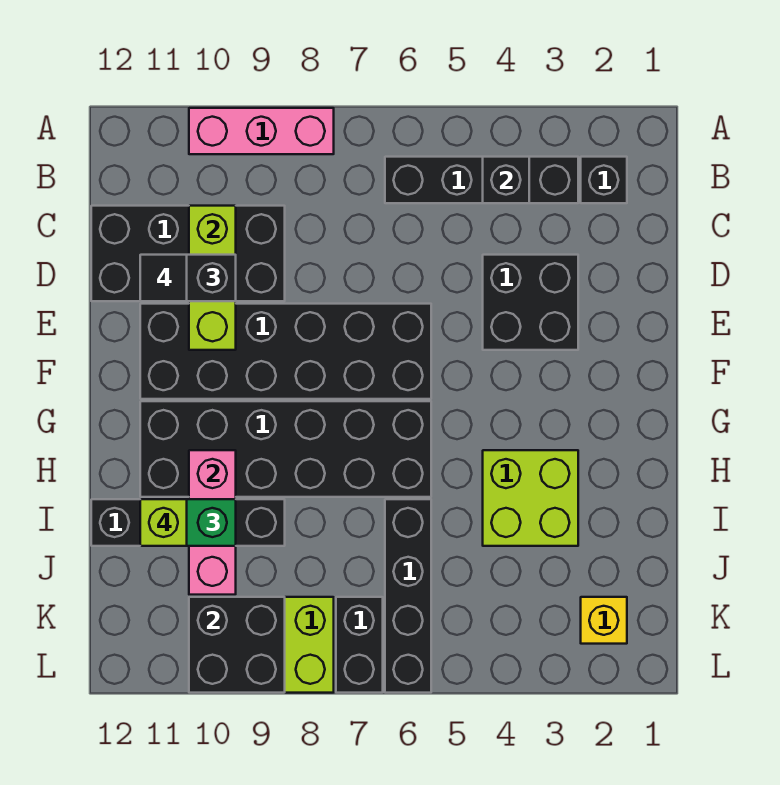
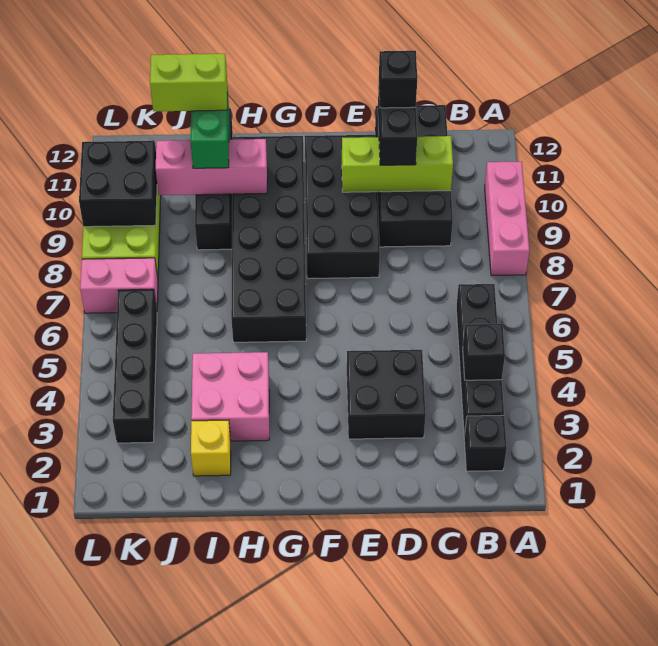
black 1x1 tile [140,255,187,301] -> black 1x1 brick [379,51,417,108]
black 2x6 brick [140,304,431,399] -> black 2x4 brick [305,135,380,279]
lime 2x2 brick [483,450,578,546] -> pink 2x2 brick [191,352,269,441]
black 1x4 brick [385,499,431,693] -> black 1x4 brick turned to [113,289,157,443]
lime 1x1 brick [140,499,187,546] -> lime 1x2 brick [150,54,227,111]
yellow 1x1 brick [581,597,627,644] -> yellow 1x1 brick moved to [191,420,231,476]
black 1x2 brick [336,597,383,693] -> pink 1x2 brick [80,258,158,313]

